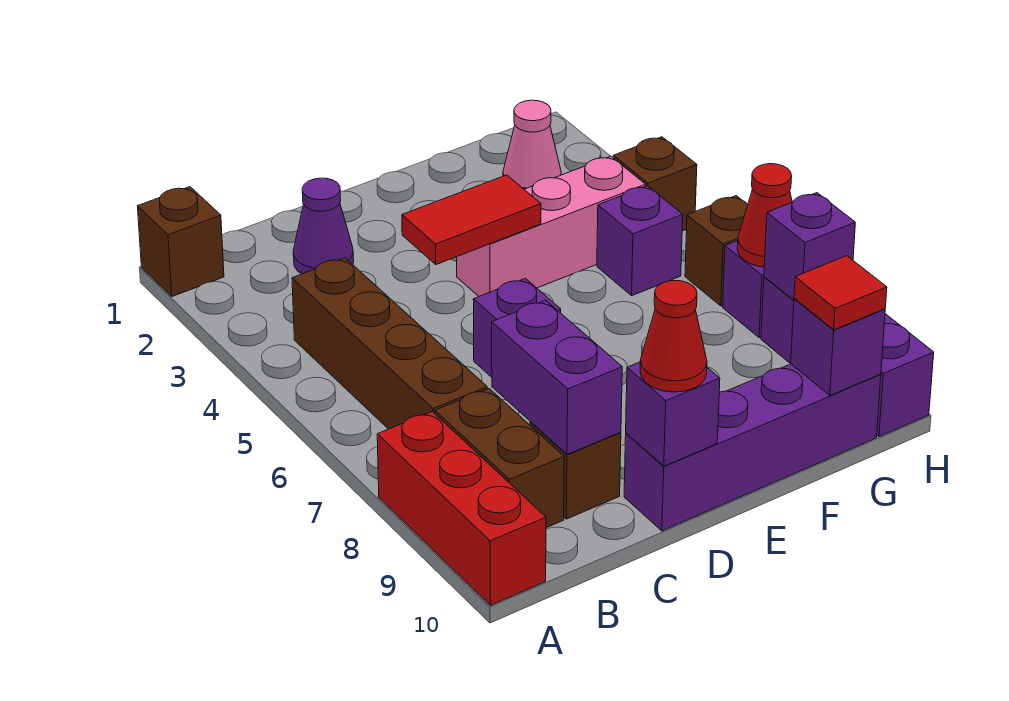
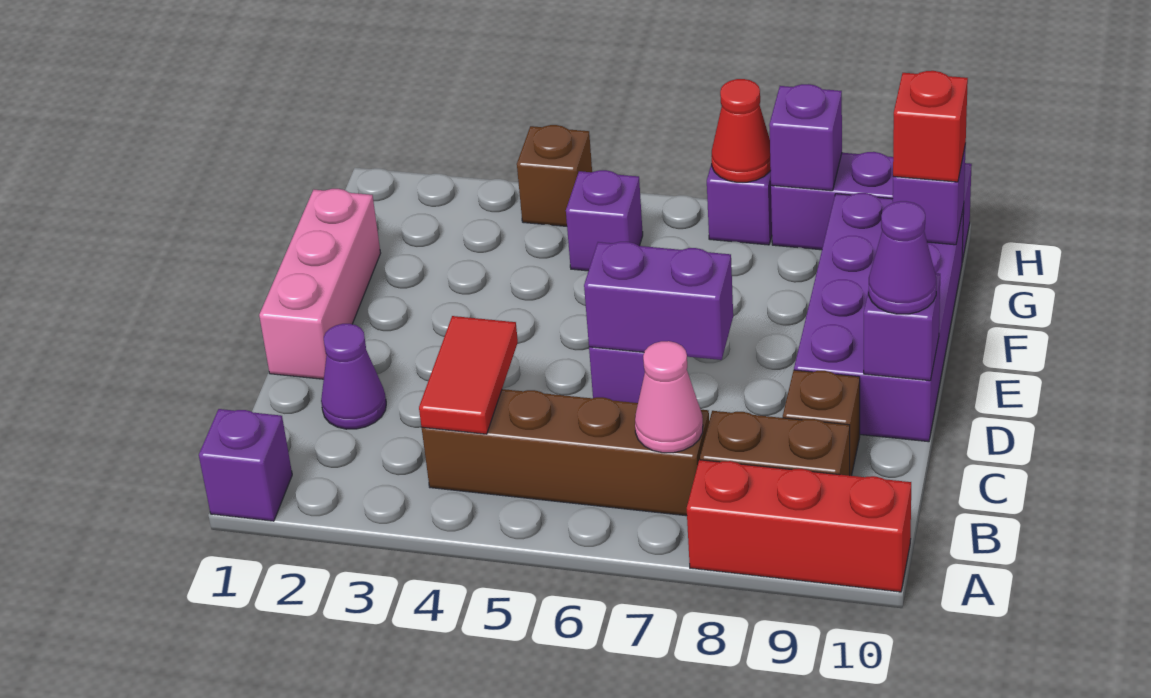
brown 1x1 brick [138,187,224,296] -> purple 1x1 brick [199,409,292,521]
purple 1x2 brick [492,300,622,454] -> purple 1x2 brick moved to [584,242,733,360]
red 1x2 tile [402,175,541,265] -> red 1x2 tile moved to [419,316,518,434]
purple 1x4 brick [624,364,881,531] -> purple 2x4 brick [794,193,964,442]
red 1x1 cone [640,281,707,392] -> purple 1x1 cone [869,201,936,314]
pink 1x3 brick [457,156,646,296] -> pink 1x3 brick moved to [259,189,381,379]
pink 1x1 cone [503,100,561,189] -> pink 1x1 cone moved to [635,341,703,453]
red 1x1 tile [794,256,887,330] -> red 1x1 brick [893,71,968,182]
brown 1x1 brick [685,196,748,306] -> none

